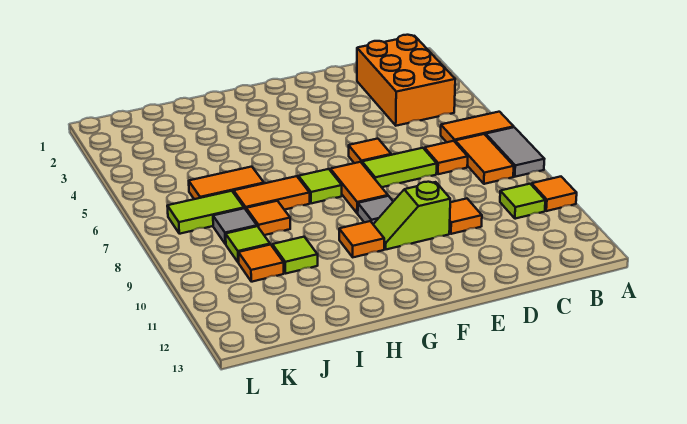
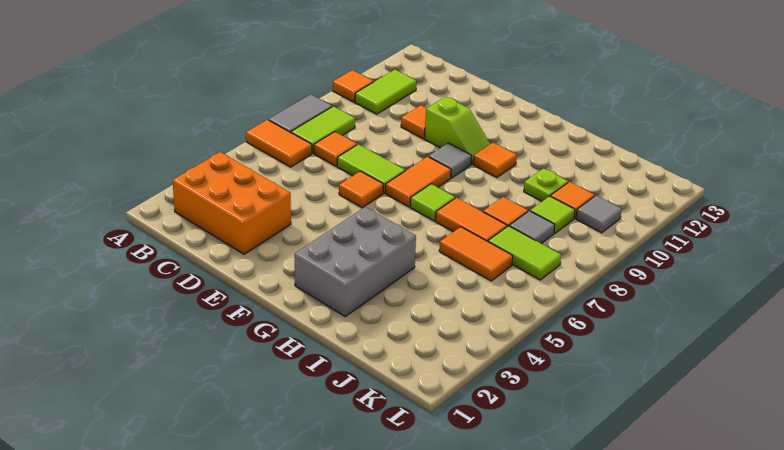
orange 2x3 brick [357,35,455,126] -> orange 2x3 brick turned to [173,152,291,254]
orange 1x2 tile [455,134,514,184] -> lime 1x2 tile [291,106,355,153]
lime 1x1 tile [500,184,545,219] -> lime 1x2 tile [355,70,416,114]
none -> grey 2x3 brick [295,207,416,316]
lime 1x1 tile [272,237,318,274] -> lime 1x1 plate [524,168,568,201]
none -> grey 1x1 tile [576,195,622,233]

